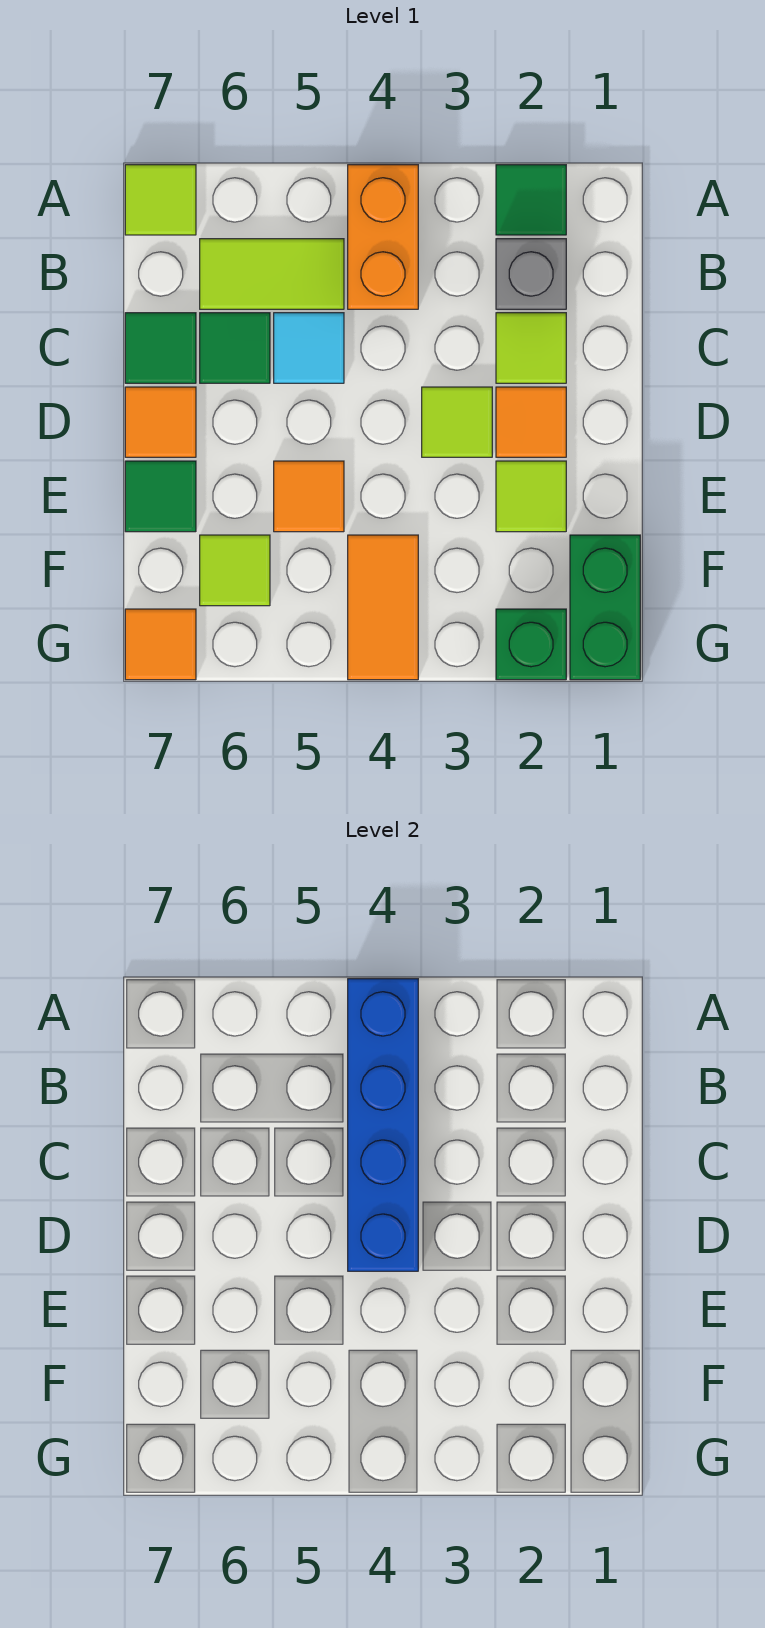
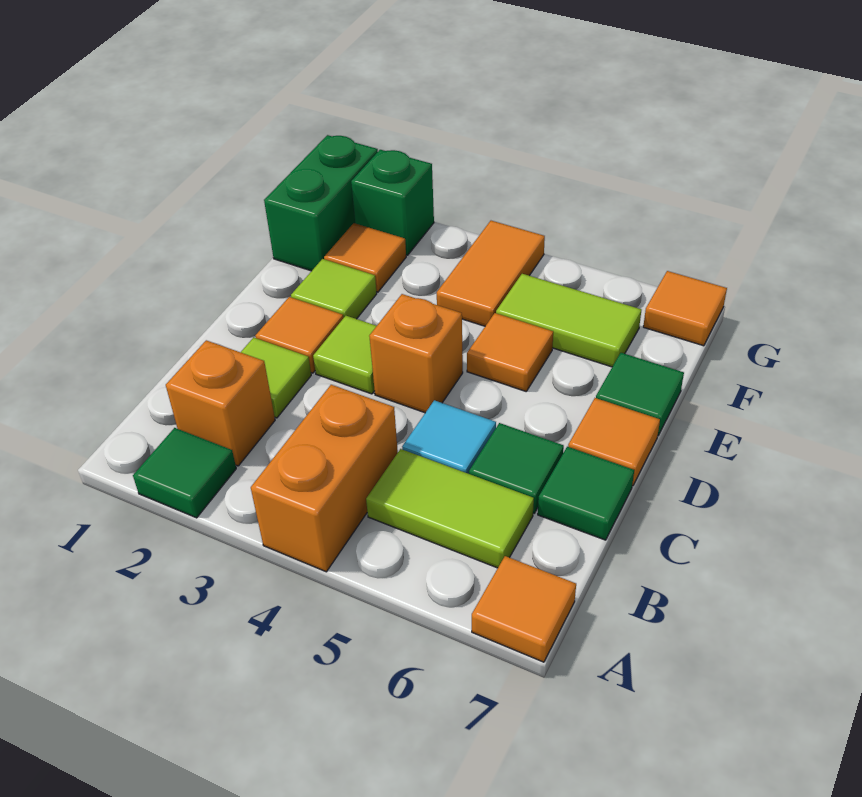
blue 1x4 brick [348,979,418,1271] -> none
lime 1x1 tile [125,165,196,235] -> orange 1x1 tile [472,556,576,662]
grey 1x1 brick [496,239,566,309] -> orange 1x1 brick [166,340,275,466]
none -> orange 1x1 brick [369,294,463,413]
none -> orange 1x1 tile [324,223,406,292]
lime 1x1 tile [200,535,270,606] -> lime 1x2 tile [496,274,641,367]

